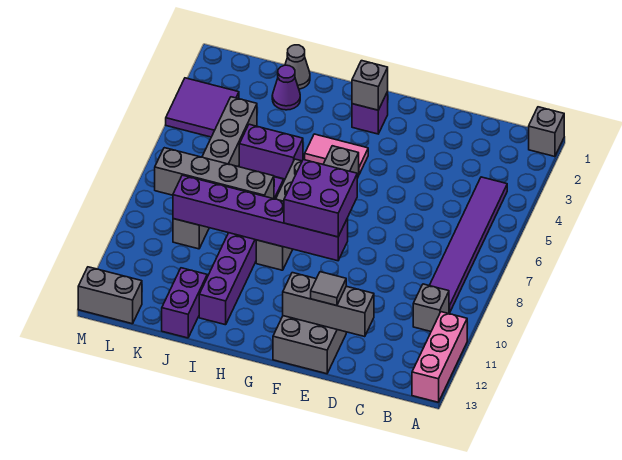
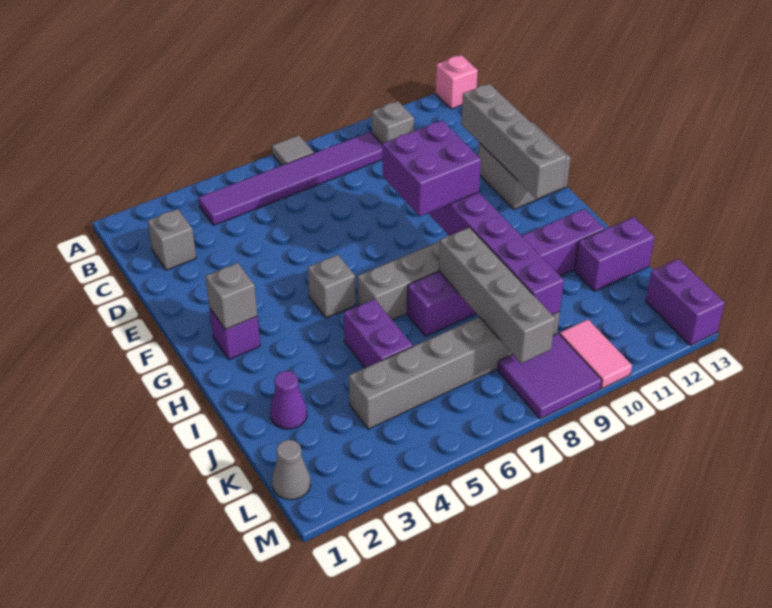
grey 1x1 brick [529,107,564,157] -> grey 1x1 brick moved to [148,209,196,270]
pink 1x3 brick [412,312,467,402] -> pink 1x1 brick [435,55,478,109]
grey 1x3 brick [283,273,374,337] -> grey 1x4 brick [461,84,567,199]
grey 1x1 tile [311,272,346,306] -> grey 1x1 tile moved to [272,135,314,165]
pink 1x2 tile [305,134,368,174] -> pink 1x2 tile moved to [560,320,632,388]
grey 1x1 cone [285,45,310,89] -> grey 1x1 cone moved to [272,440,311,500]
purple 2x2 tile [166,78,239,137] -> purple 2x2 tile moved to [498,333,602,419]
grey 1x2 brick [78,267,142,324] -> purple 1x2 brick [646,259,725,345]

